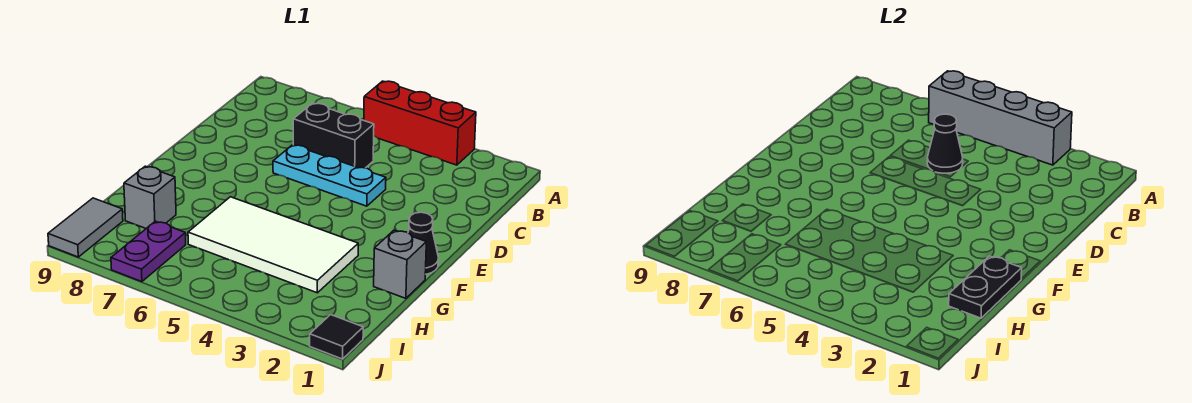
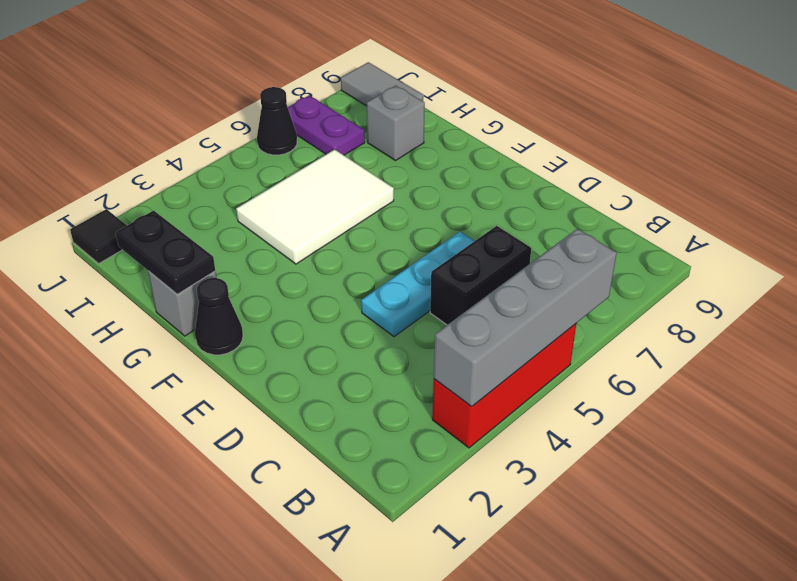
black 1x1 cone [927,114,963,173] -> black 1x1 cone moved to [257,87,297,155]
white 2x4 tile [188,197,358,293] -> white 2x3 tile [236,149,394,264]

